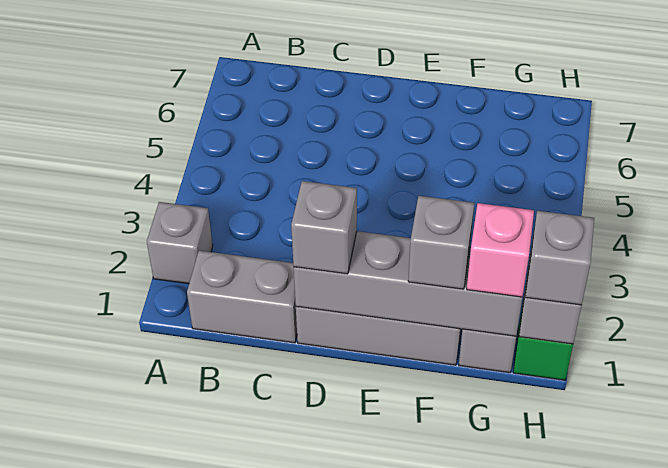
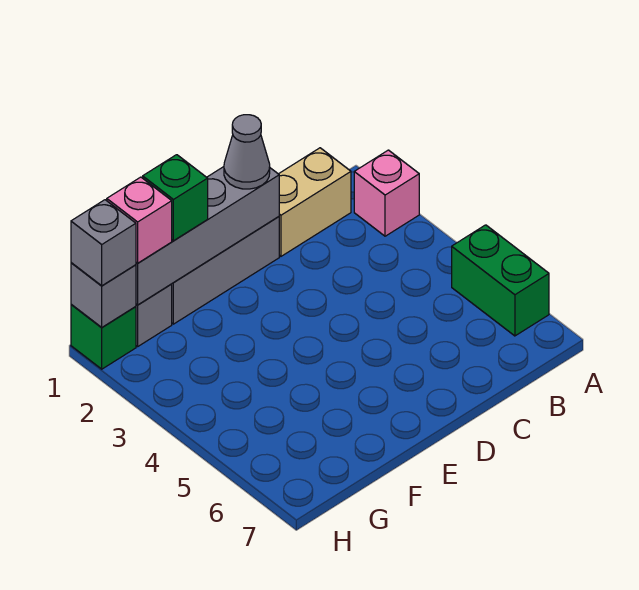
grey 1x1 brick [147,202,213,284] -> pink 1x1 brick [354,150,419,236]
none -> green 1x2 brick [452,225,549,336]
grey 1x2 brick [187,251,297,343] -> tan 1x2 brick [279,148,351,256]
grey 1x1 brick [291,181,357,274] -> grey 1x1 cone [224,115,270,189]
grey 1x1 brick [408,196,474,289] -> green 1x1 brick [143,155,208,241]

